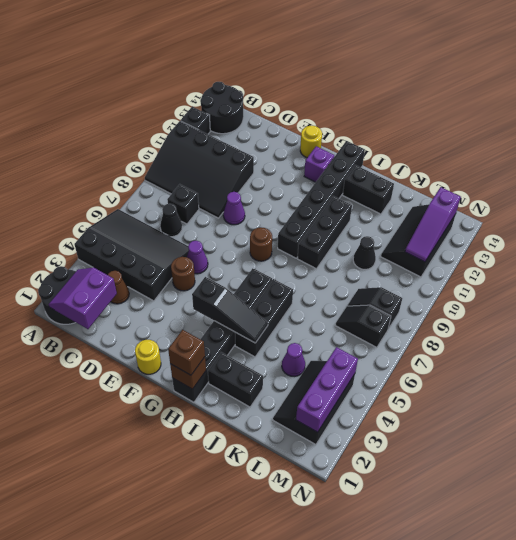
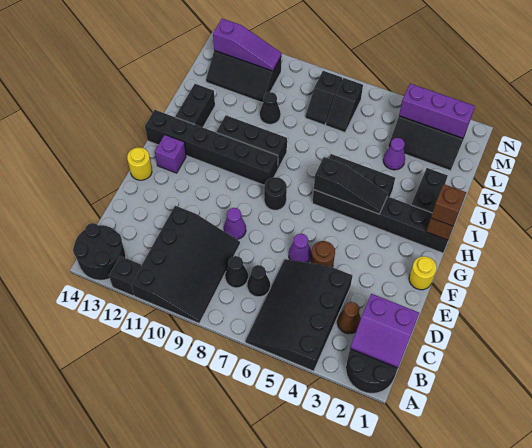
black 1x1 brick [167,184,199,224] -> black 1x1 cone [225,256,248,288]
black 1x3 slope [192,277,268,343] -> black 1x3 slope turned to [314,157,388,214]
brown 1x1 round brick [250,227,272,261] -> black 1x1 round brick [264,177,287,210]

